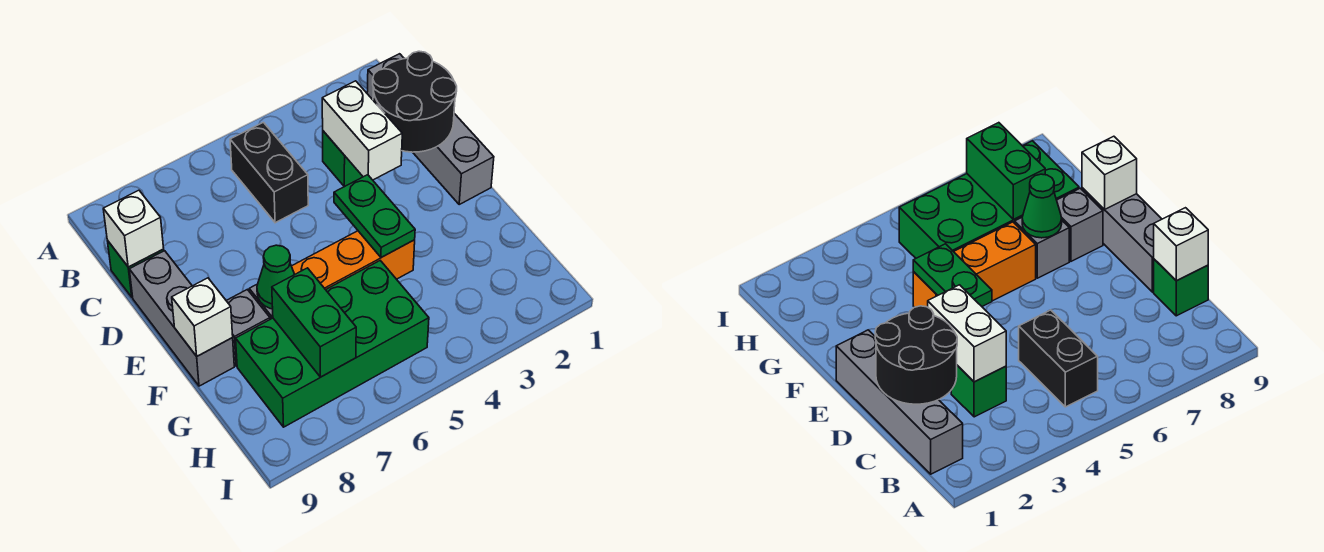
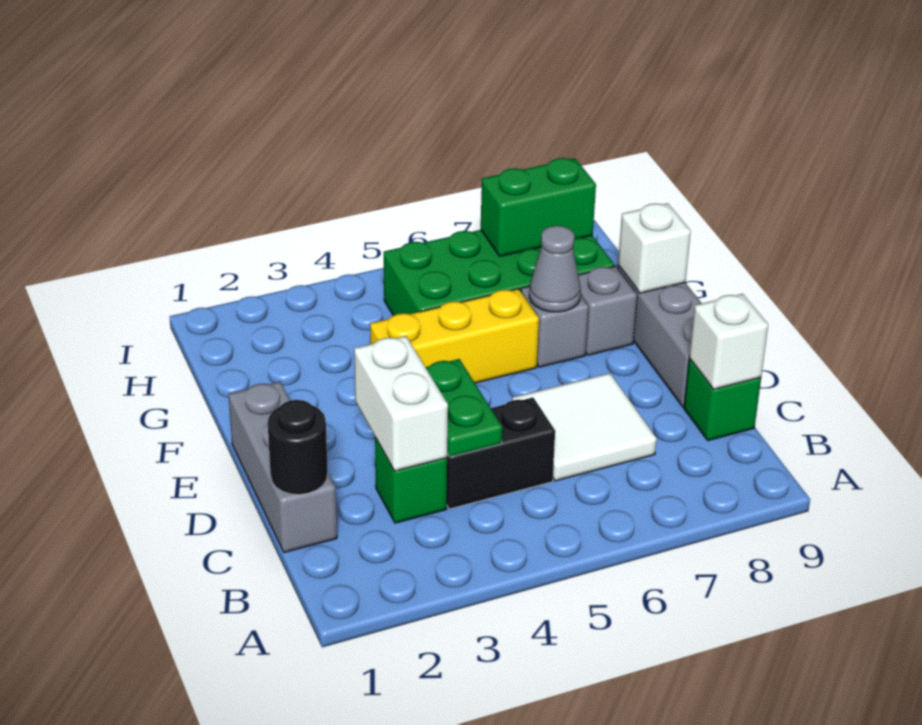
grey 1x4 brick [367,54,494,204] -> grey 1x3 brick [229,382,337,553]
black 1x2 brick [230,122,308,223] -> black 1x2 brick turned to [447,398,555,509]
black 2x2 round brick [373,51,457,152] -> black 1x1 round brick [268,400,328,495]
none -> white 2x2 tile [512,373,657,481]
green 1x2 plate [334,175,415,258] -> green 1x2 plate moved to [426,359,502,457]
orange 1x3 brick [292,231,415,290] -> yellow 1x3 brick [370,289,539,383]
green 1x1 cone [257,245,295,309] -> grey 1x1 cone [529,226,581,312]
green 1x2 brick [272,268,356,377] -> green 1x2 brick turned to [481,158,596,256]

